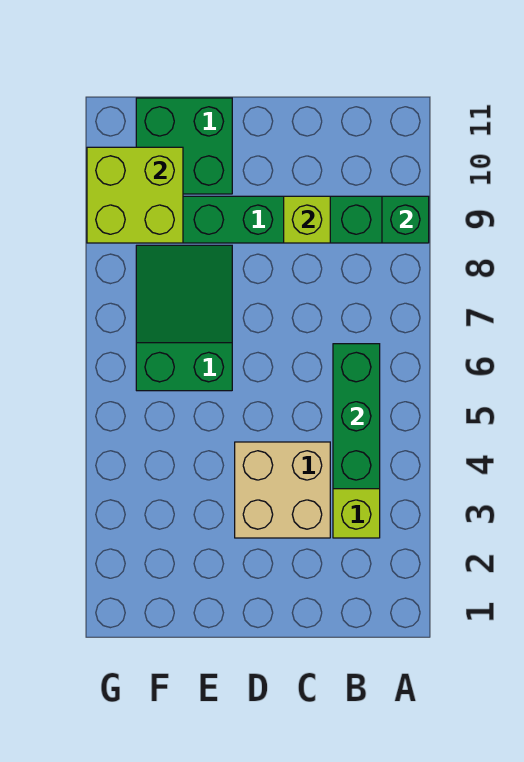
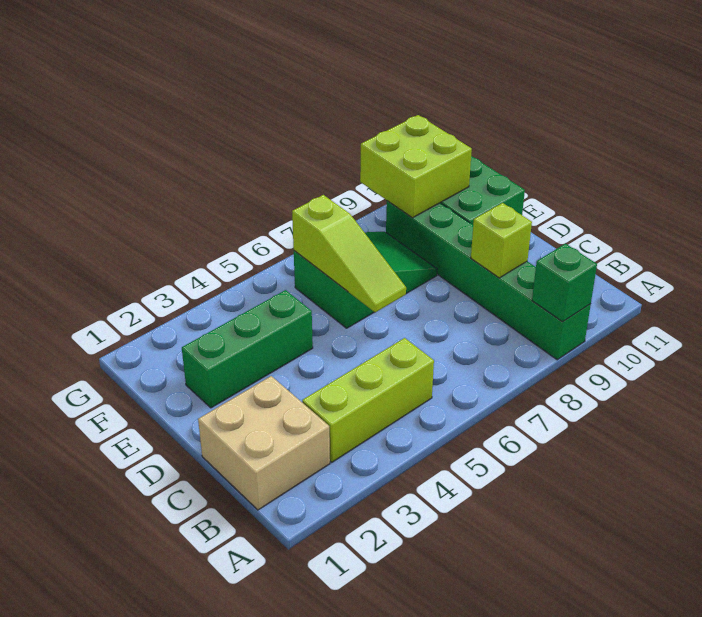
green 1x3 brick [333,344,380,489] -> green 1x3 brick moved to [182,290,313,408]
tan 2x2 brick [235,442,330,538] -> tan 2x2 brick moved to [198,376,330,510]
none -> lime 1x3 slope [292,195,406,312]

